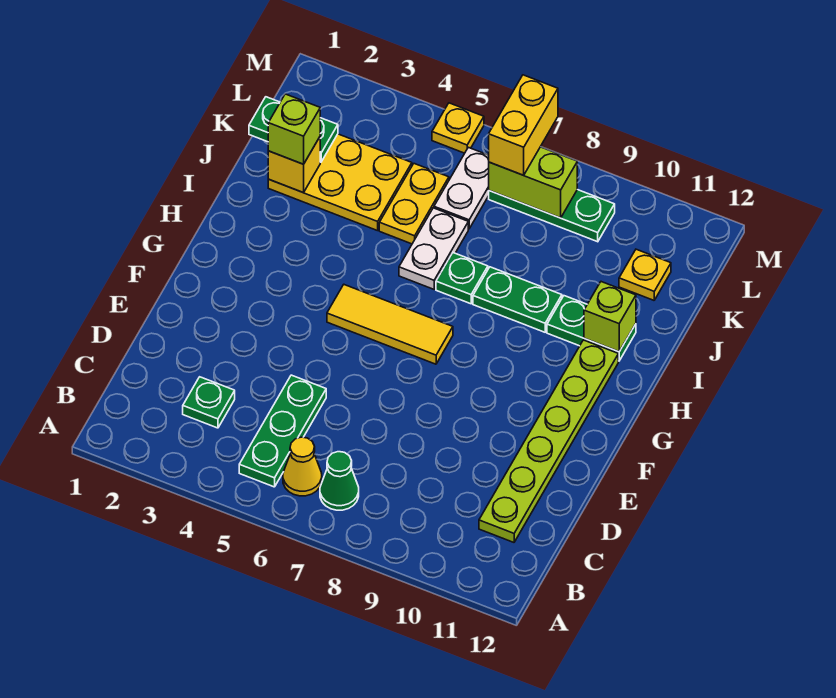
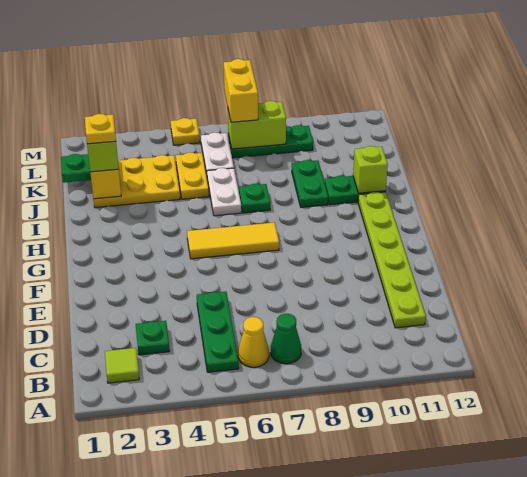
none -> lime 1x1 tile [105,348,139,383]
green 1x2 plate [473,267,562,332] -> green 1x2 plate turned to [292,160,328,207]
yellow 1x1 plate [619,249,671,300] -> yellow 1x1 plate moved to [85,114,116,144]

